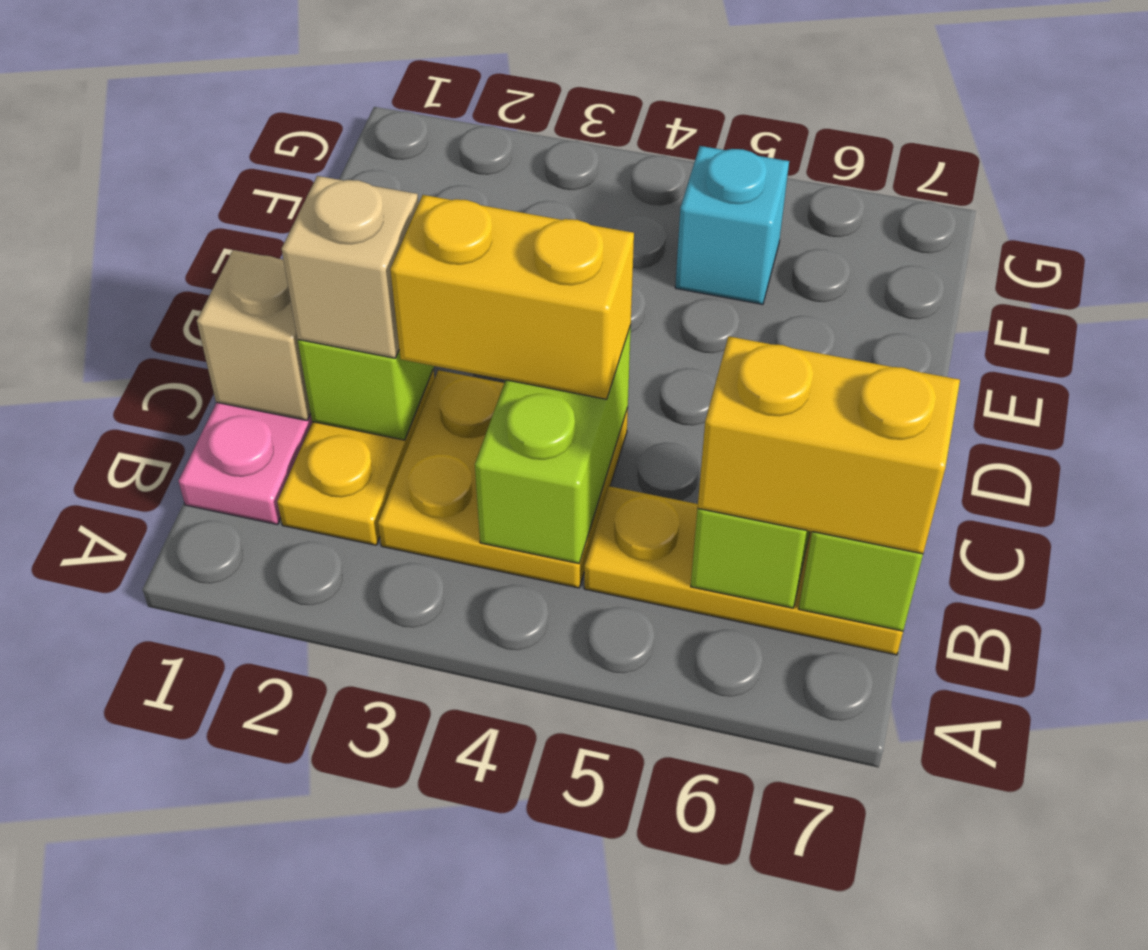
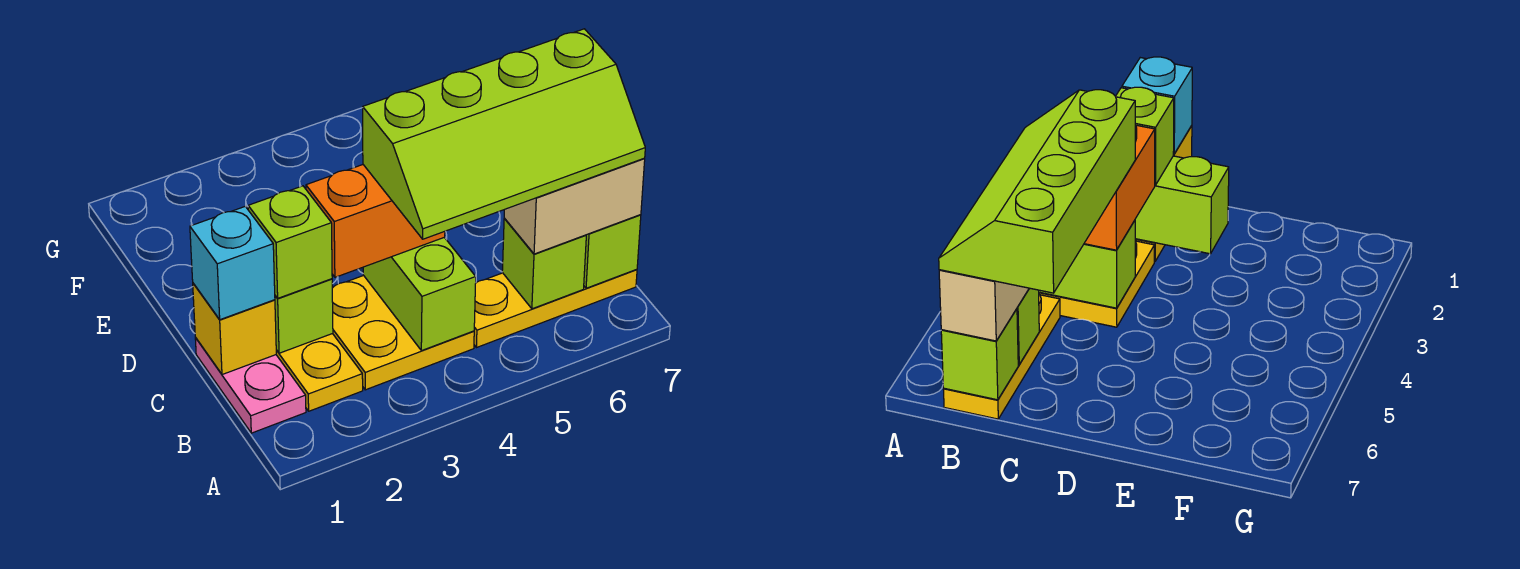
none -> lime 2x4 slope [363,29,645,239]
yellow 1x2 brick [698,336,960,554] -> tan 1x2 brick [504,159,645,254]
tan 1x1 brick [197,250,311,420] -> yellow 1x1 brick [193,283,276,375]
tan 1x1 brick [282,176,418,358] -> lime 1x1 brick [248,186,332,298]
yellow 1x2 brick [390,195,634,399] -> orange 1x2 brick [306,165,445,277]
cyan 1x1 brick [675,146,789,304] -> cyan 1x1 brick moved to [190,206,275,320]

